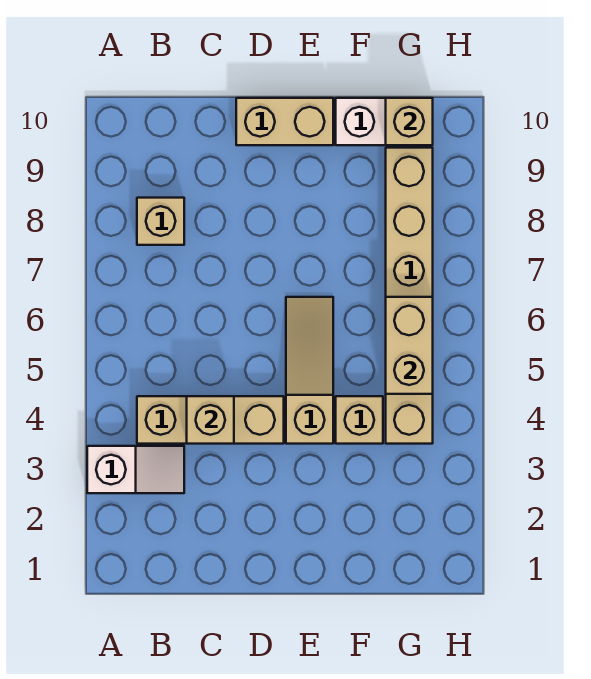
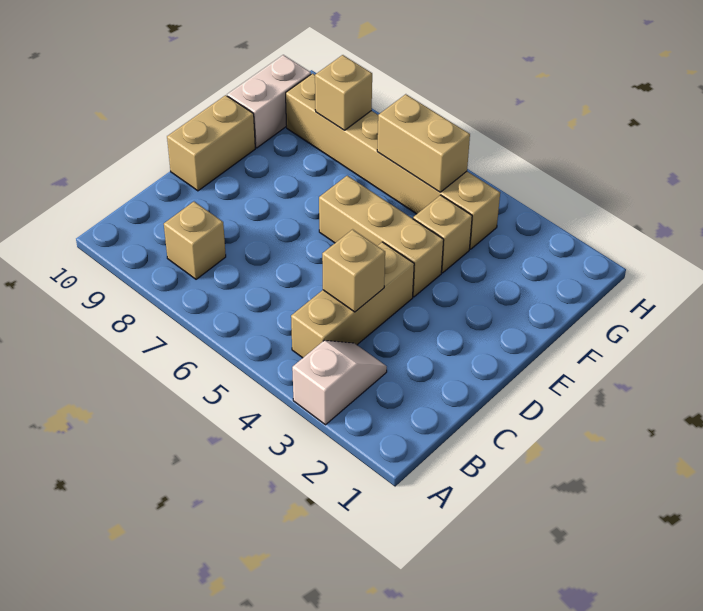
tan 1x3 slope [286,297,333,444] -> tan 1x3 brick [319,176,444,297]
tan 1x1 brick [386,98,433,145] -> tan 1x1 brick moved to [315,55,372,130]

